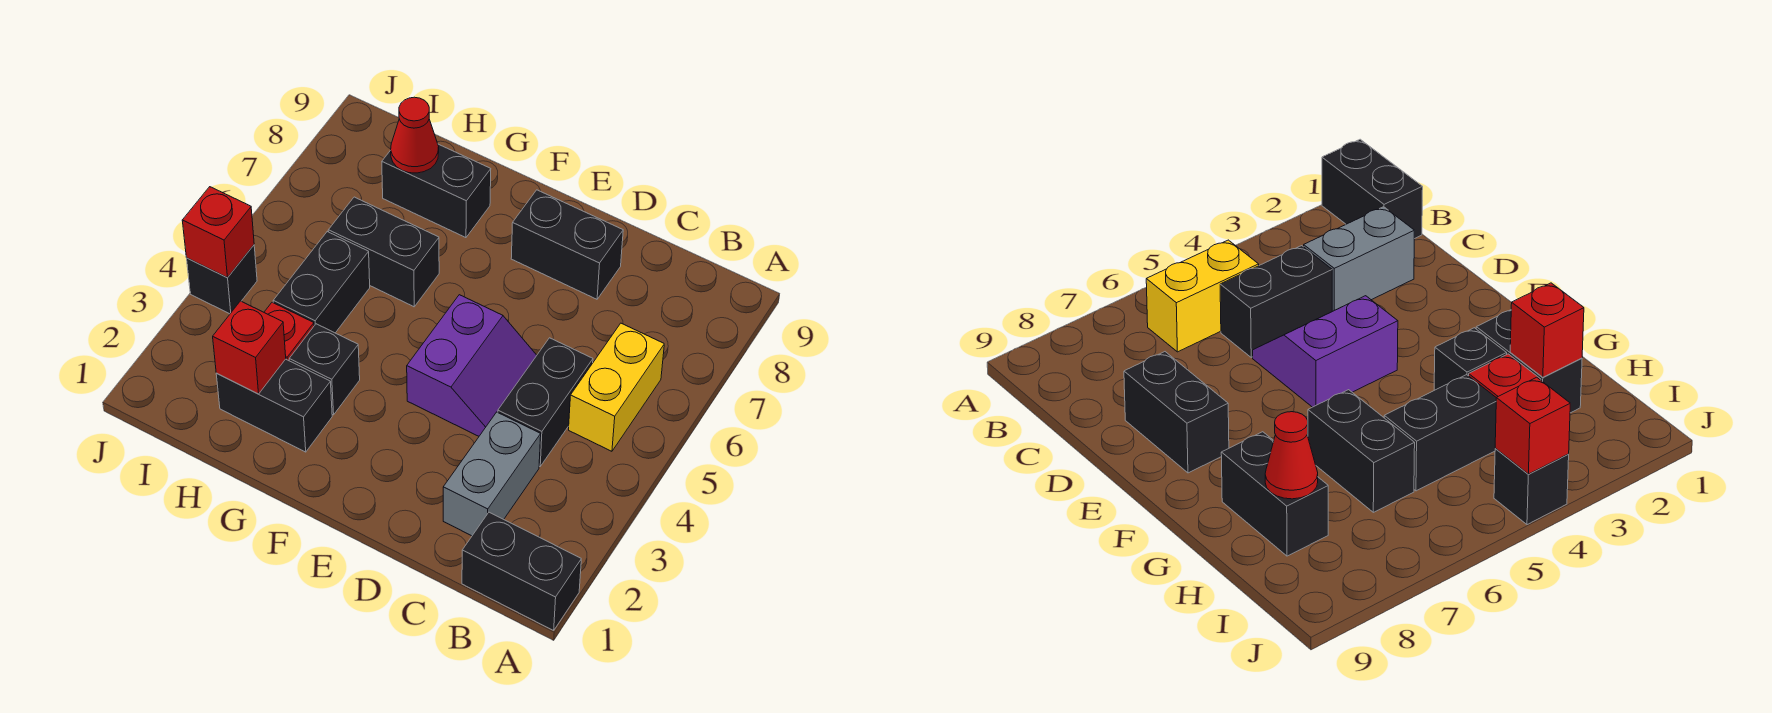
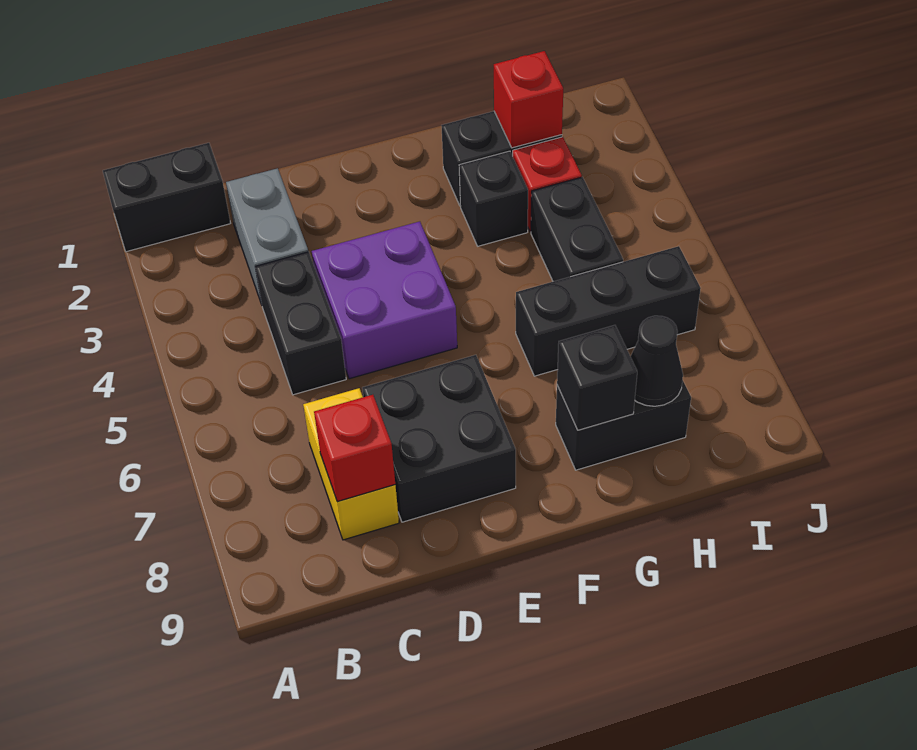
yellow 1x2 brick [569,323,664,451] -> yellow 1x2 brick moved to [303,388,399,540]
purple 2x2 slope [407,295,537,436] -> purple 2x2 brick [312,222,457,379]
black 1x2 brick [511,190,623,299] -> black 2x2 brick [362,355,516,522]
black 1x2 brick [328,197,439,307] -> black 1x3 brick [516,246,701,376]
red 1x1 cone [391,97,439,173] -> black 1x1 cone [630,316,683,406]
black 1x1 brick [187,245,257,314] -> black 1x1 brick moved to [557,325,637,430]
red 1x1 brick [182,187,254,278] -> red 1x1 brick moved to [314,395,395,502]

